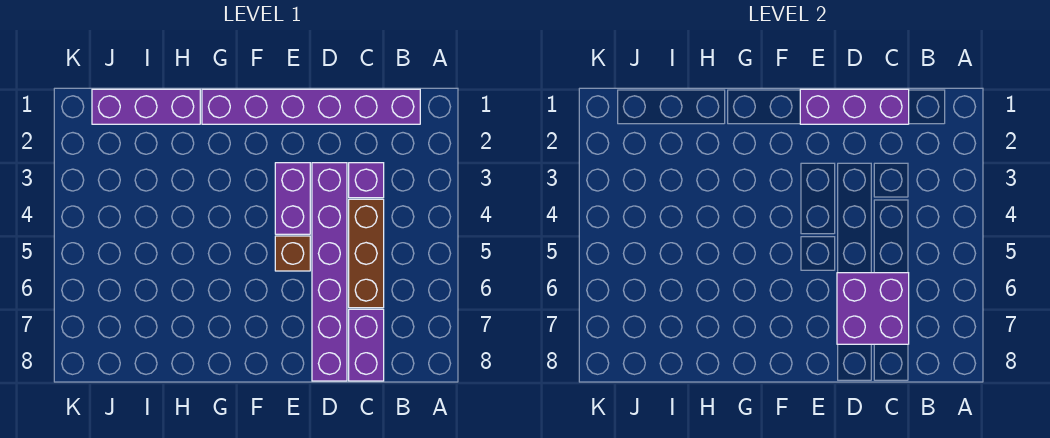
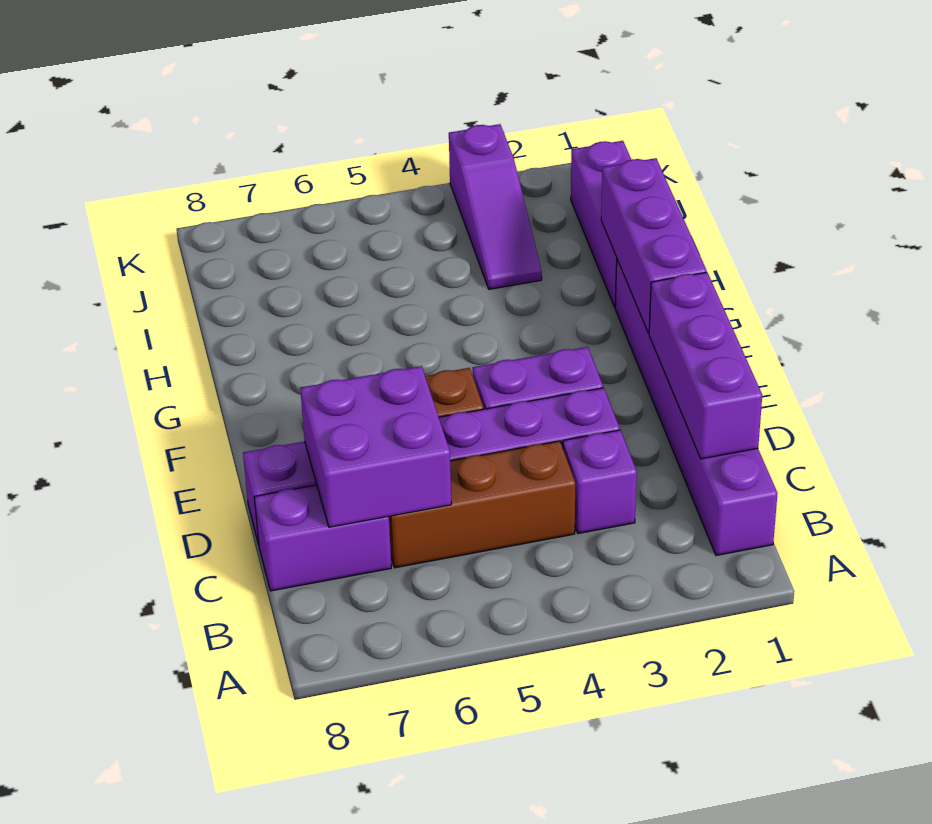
none -> purple 1x3 brick [601,158,707,333]
none -> purple 1x3 slope [449,124,542,289]

